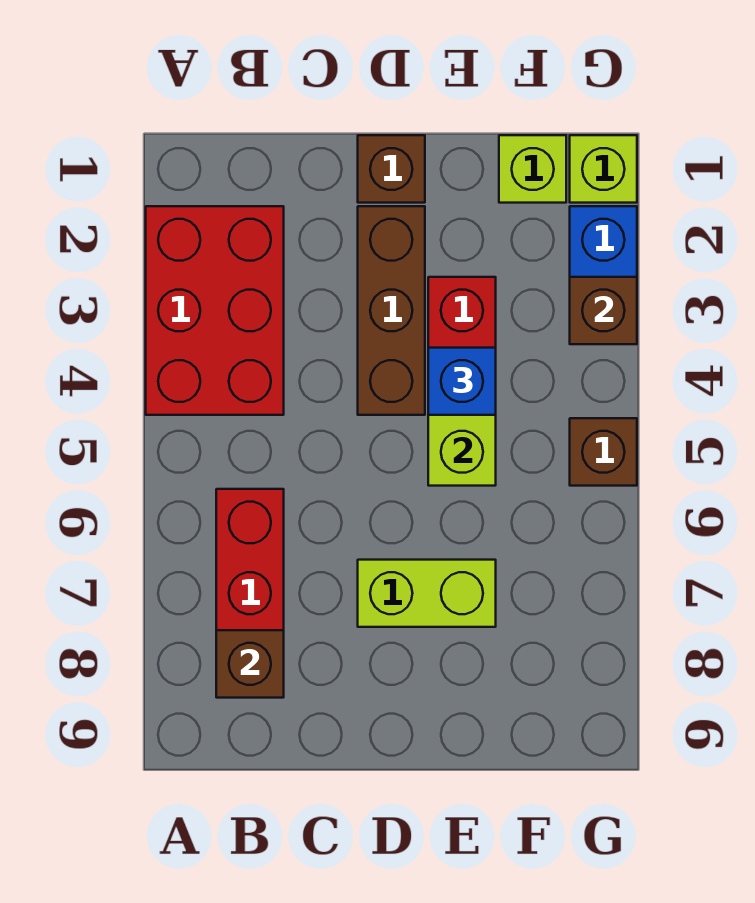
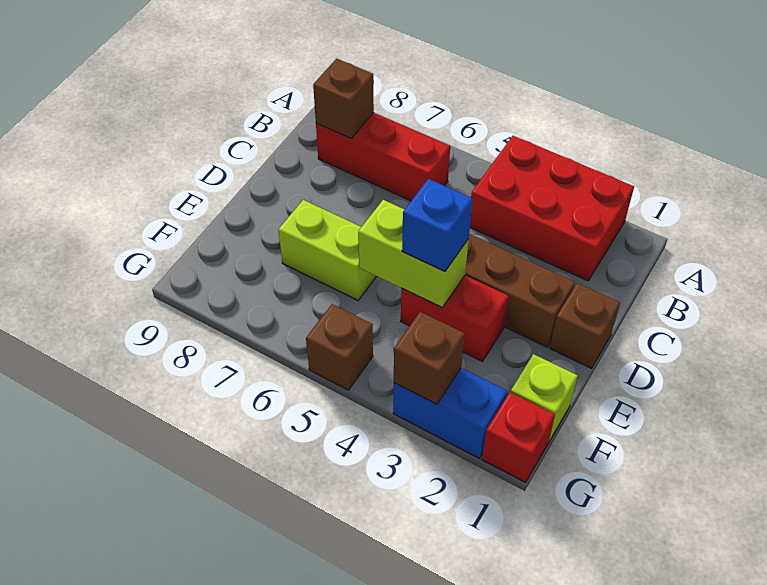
lime 1x2 brick [358,560,496,627] -> lime 1x2 brick turned to [278,200,377,300]
lime 1x1 brick [570,135,637,203] -> red 1x1 brick [482,392,555,482]

